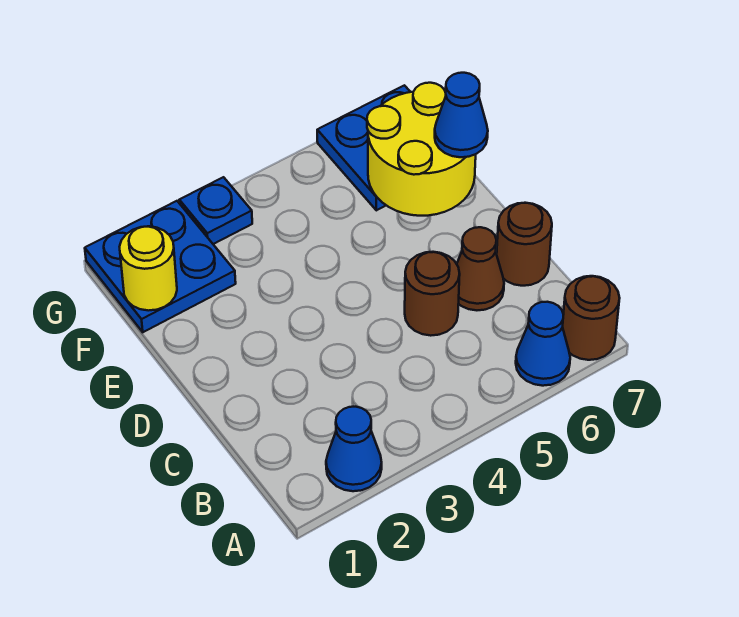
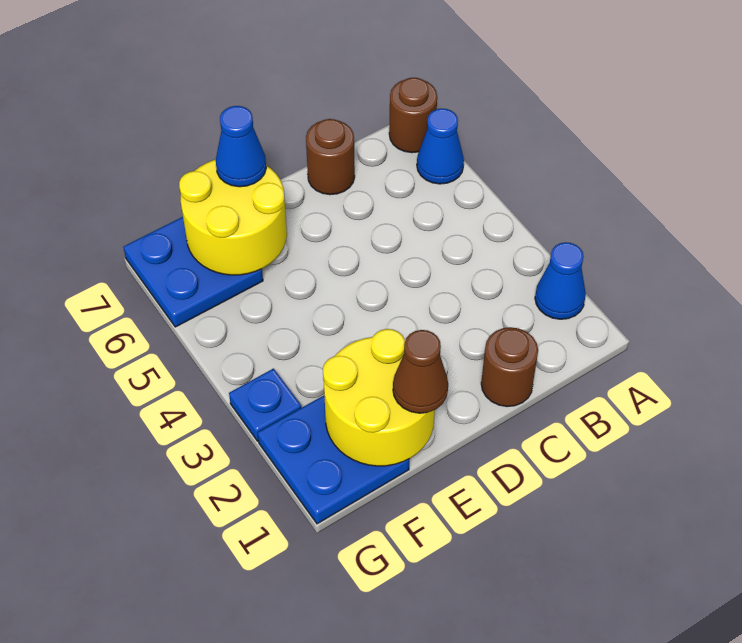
brown 1x1 round brick [405,252,460,336] -> brown 1x1 round brick moved to [481,327,538,407]
brown 1x1 cone [457,227,504,310] -> brown 1x1 cone moved to [393,330,448,413]
yellow 1x1 round brick [120,226,177,311] -> yellow 2x2 round brick [323,329,435,466]

